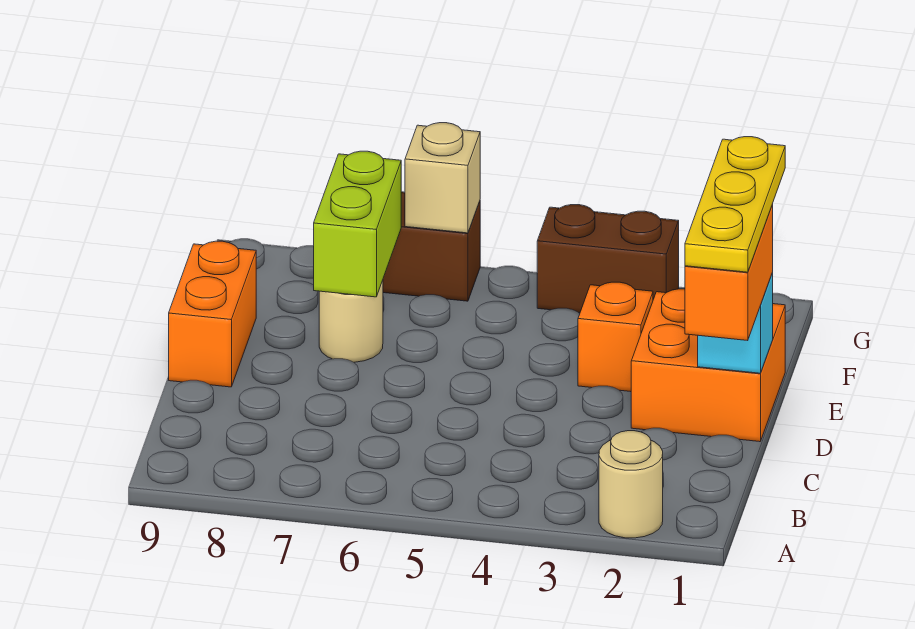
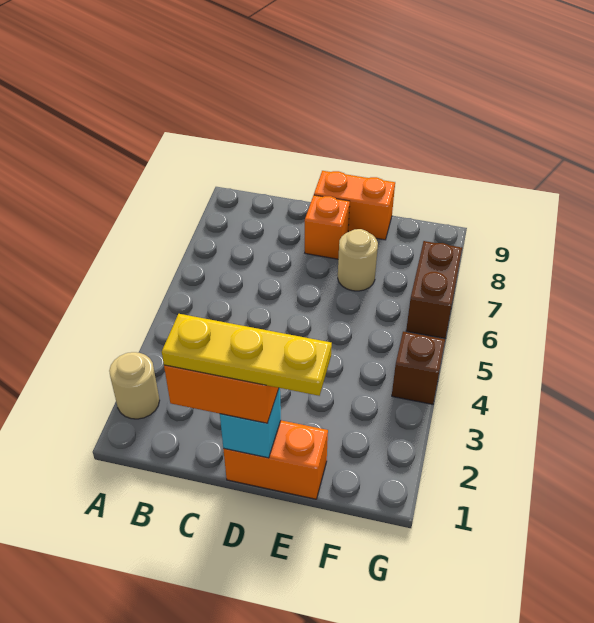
orange 2x2 brick [631,289,785,442] -> orange 1x2 brick [223,420,328,499]
orange 1x1 brick [578,282,653,392] -> orange 1x1 brick moved to [305,195,350,259]
lime 1x2 brick [314,151,401,297] -> none
brown 1x2 brick [537,205,679,313] -> brown 1x1 brick [392,332,445,404]
tan 1x1 brick [405,123,480,233] -> none

